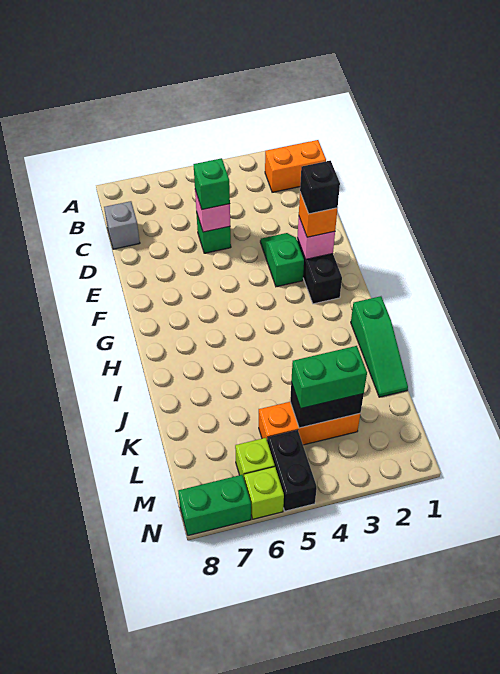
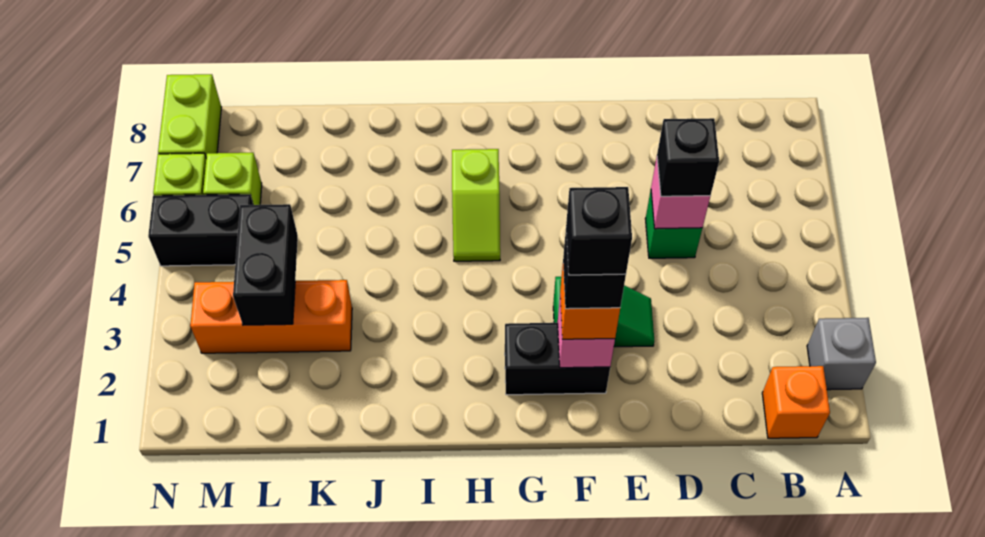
orange 1x2 brick [265,140,326,192] -> orange 1x1 brick [762,366,830,438]
grey 1x1 brick [104,201,140,249] -> grey 1x1 brick moved to [807,318,876,390]
green 1x1 brick [193,158,230,209] -> black 1x1 brick [657,118,719,196]
none -> black 1x1 brick [566,187,632,275]
none -> lime 1x2 slope [452,149,500,261]
green 1x3 slope [351,296,408,397] -> none
orange 1x3 brick [259,402,360,445] -> orange 1x3 brick turned to [190,280,352,353]
green 1x2 brick [291,346,367,408] -> none
green 1x2 brick [178,475,251,536] -> lime 1x2 brick [158,74,221,157]

